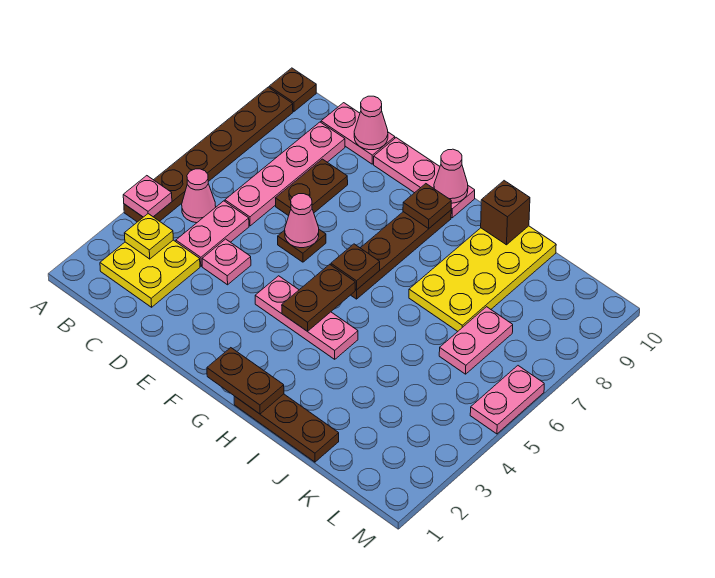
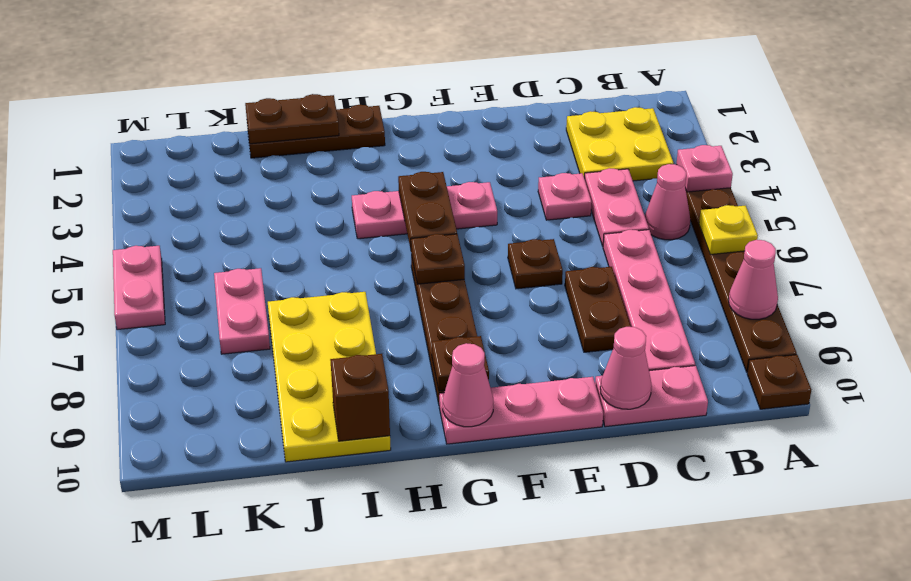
yellow 1x1 plate [124,214,173,259] -> yellow 1x1 plate moved to [699,205,758,254]
pink 1x1 cone [285,194,319,248] -> pink 1x1 cone moved to [729,240,778,319]
brown 1x2 plate [207,348,284,414] -> brown 1x2 plate moved to [245,94,339,144]

